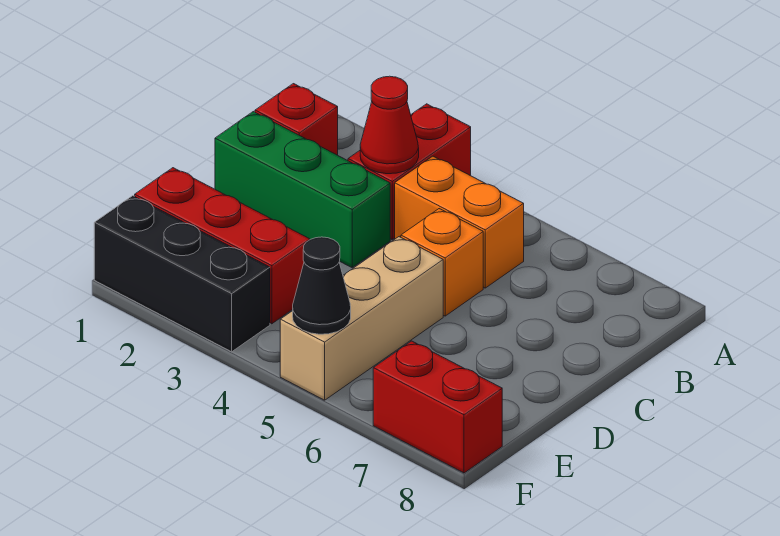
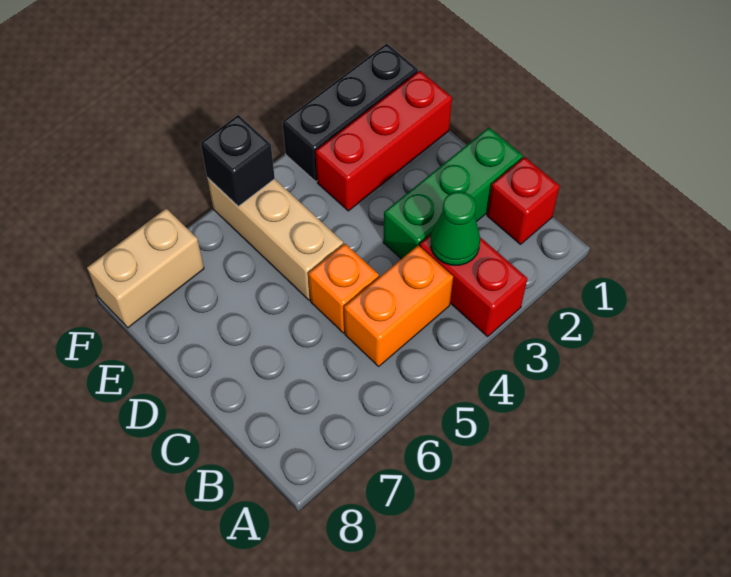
red 1x1 cone [360,76,419,174] -> green 1x1 cone [431,192,480,265]
black 1x1 cone [293,237,351,334] -> black 1x1 brick [200,115,275,206]
red 1x2 brick [373,341,502,473] -> tan 1x2 brick [87,208,204,328]

